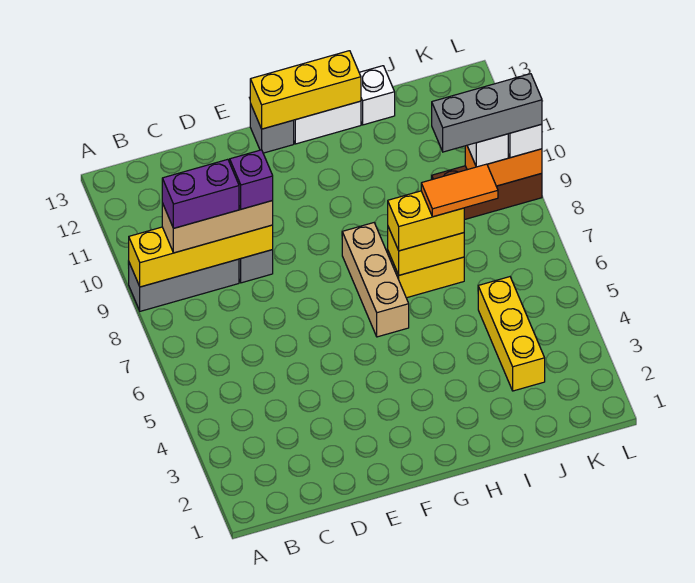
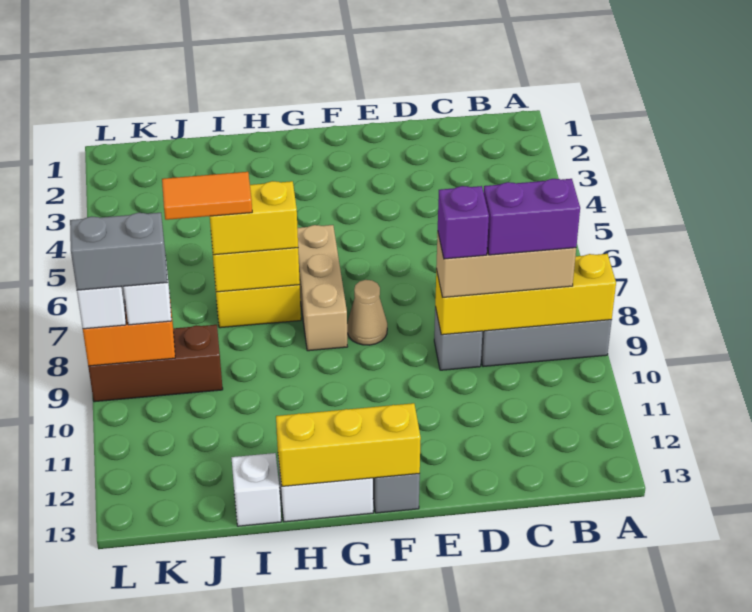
none -> tan 1x1 cone [347,280,387,345]
yellow 1x3 brick [478,277,545,391] -> none
grey 1x3 brick [432,74,542,152] -> grey 1x2 brick [70,213,167,290]

